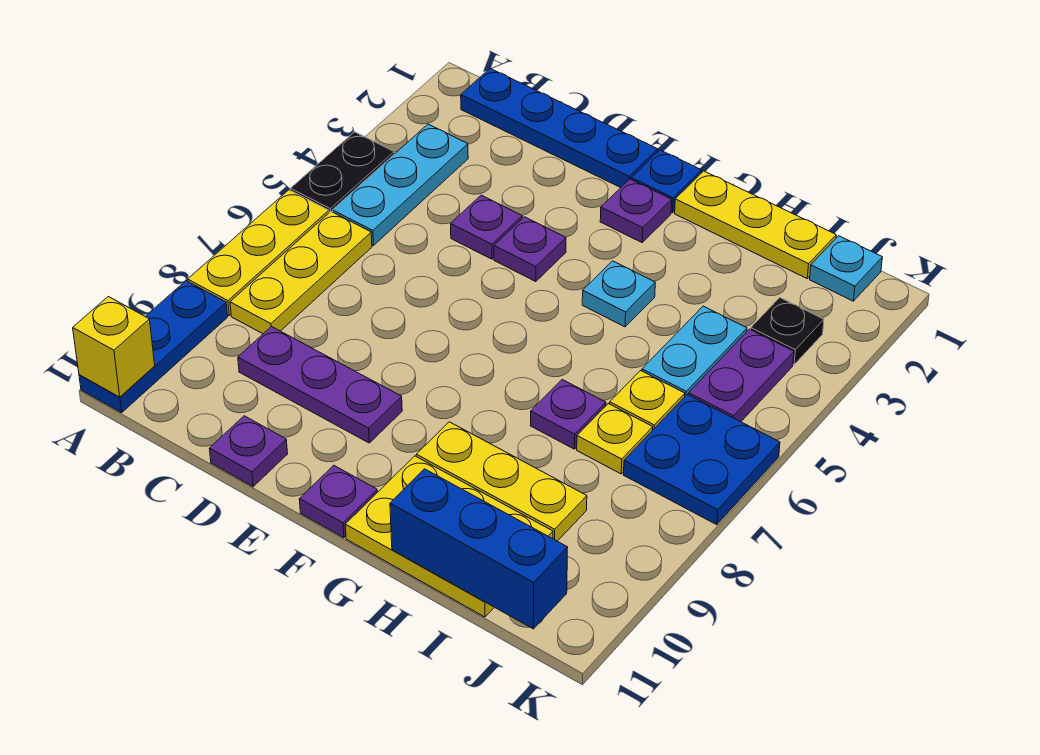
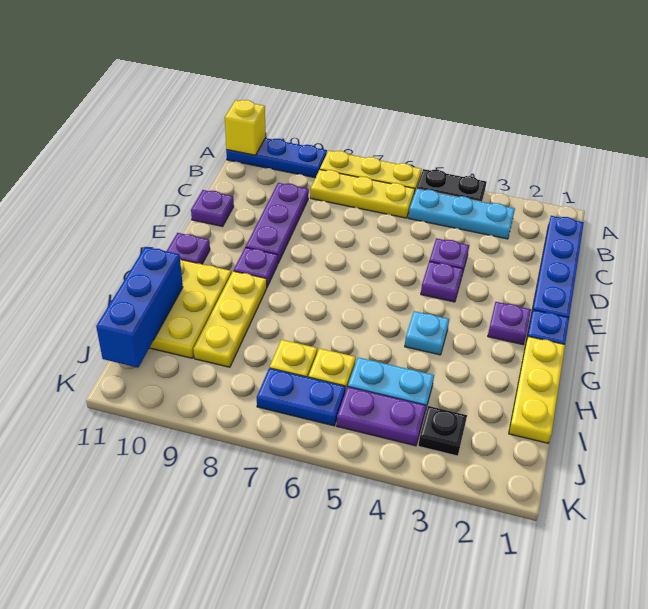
purple 1x1 plate [530,380,606,449] -> purple 1x1 plate moved to [234,247,278,287]
cyan 1x1 plate [810,236,882,301] -> none
blue 2x2 plate [624,395,780,525] -> blue 1x2 plate [257,368,345,426]

